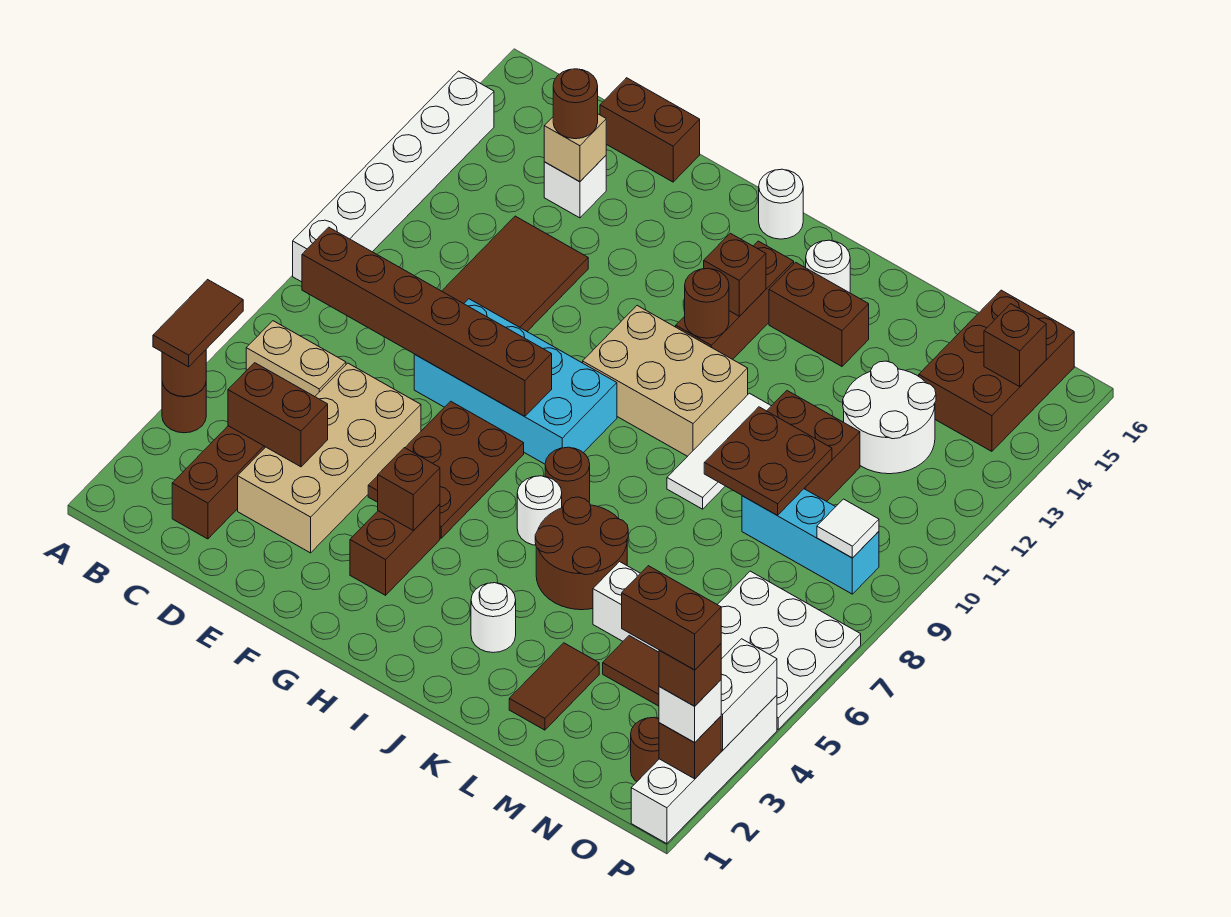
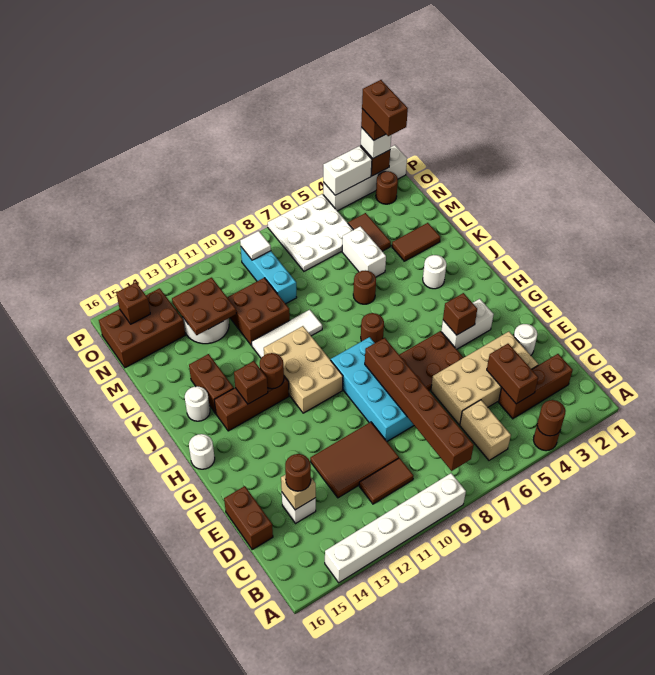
brown 1x2 tile [153,280,243,367] -> brown 1x2 tile moved to [359,458,413,504]
brown 1x2 brick [350,504,440,595] -> white 1x2 brick [441,299,494,349]
white 1x1 round brick [517,476,562,545] -> white 1x1 round brick moved to [514,324,537,355]
brown 2x2 round brick [535,497,628,610] -> brown 1x1 round brick [353,270,376,304]
brown 2x2 plate [704,407,832,515] -> brown 2x2 plate moved to [172,278,236,335]

